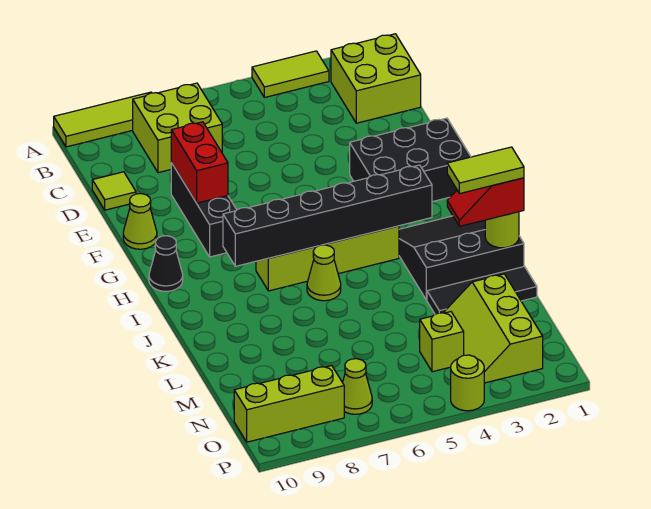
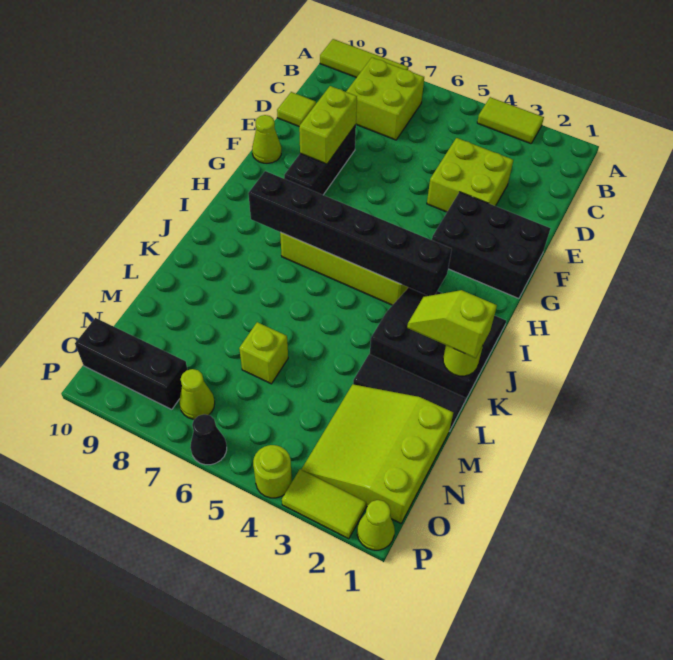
lime 2x2 brick [331,34,421,123] -> lime 2x2 brick moved to [427,138,513,212]
red 1x2 brick [171,122,228,203] -> lime 1x2 brick [299,86,357,164]
black 1x1 cone [149,236,183,291] -> black 1x1 cone moved to [191,414,227,465]
lime 1x1 cone [307,245,341,301] -> lime 1x1 cone moved to [357,500,395,550]
red 1x2 slope [447,178,524,226] -> lime 1x2 slope [407,290,497,358]
lime 1x2 tile [447,147,524,194] -> lime 1x2 tile moved to [282,469,366,539]
lime 2x3 slope [444,274,543,383] -> lime 3x3 slope [301,384,453,523]
lime 1x1 brick [420,312,464,372] -> lime 1x1 brick moved to [239,322,288,384]
lime 1x3 brick [234,366,344,442] -> black 1x3 brick [75,318,188,409]

